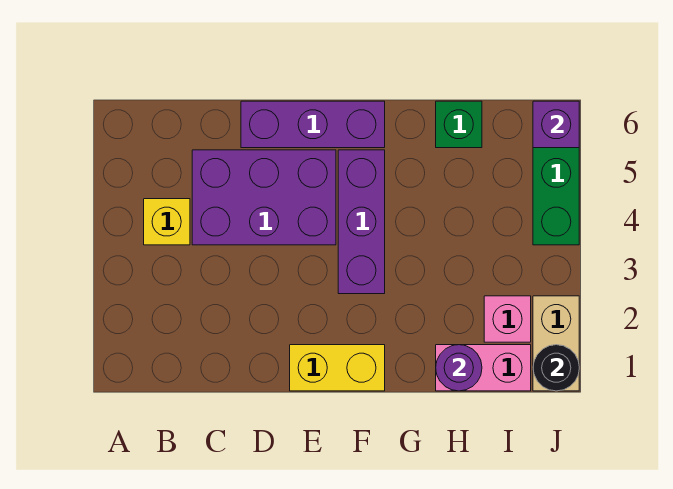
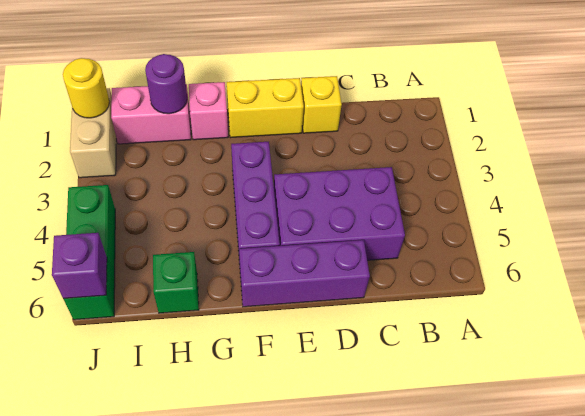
yellow 1x1 brick [144,199,190,245] -> yellow 1x1 brick moved to [301,76,342,133]
pink 1x1 brick [484,296,531,342] -> pink 1x1 brick moved to [189,82,228,140]
black 1x1 round brick [533,345,579,391] -> yellow 1x1 round brick [63,58,110,118]

